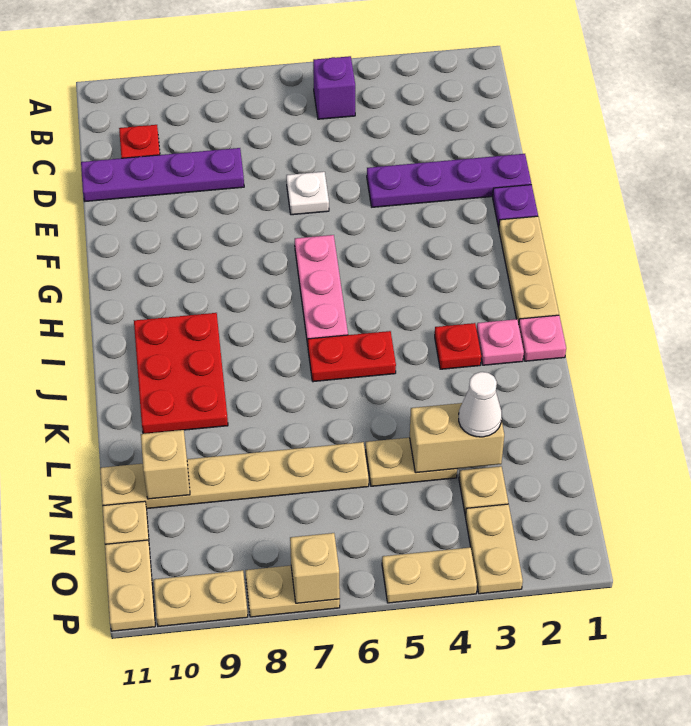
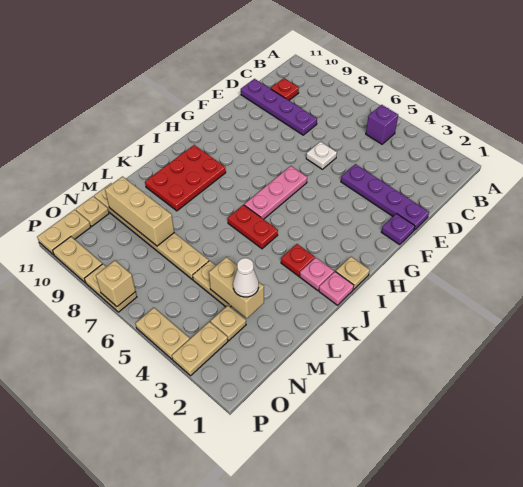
tan 1x3 plate [499,216,559,324] -> tan 1x1 plate [336,257,370,289]
tan 1x1 brick [141,430,190,499] -> tan 1x3 brick [105,177,174,246]

